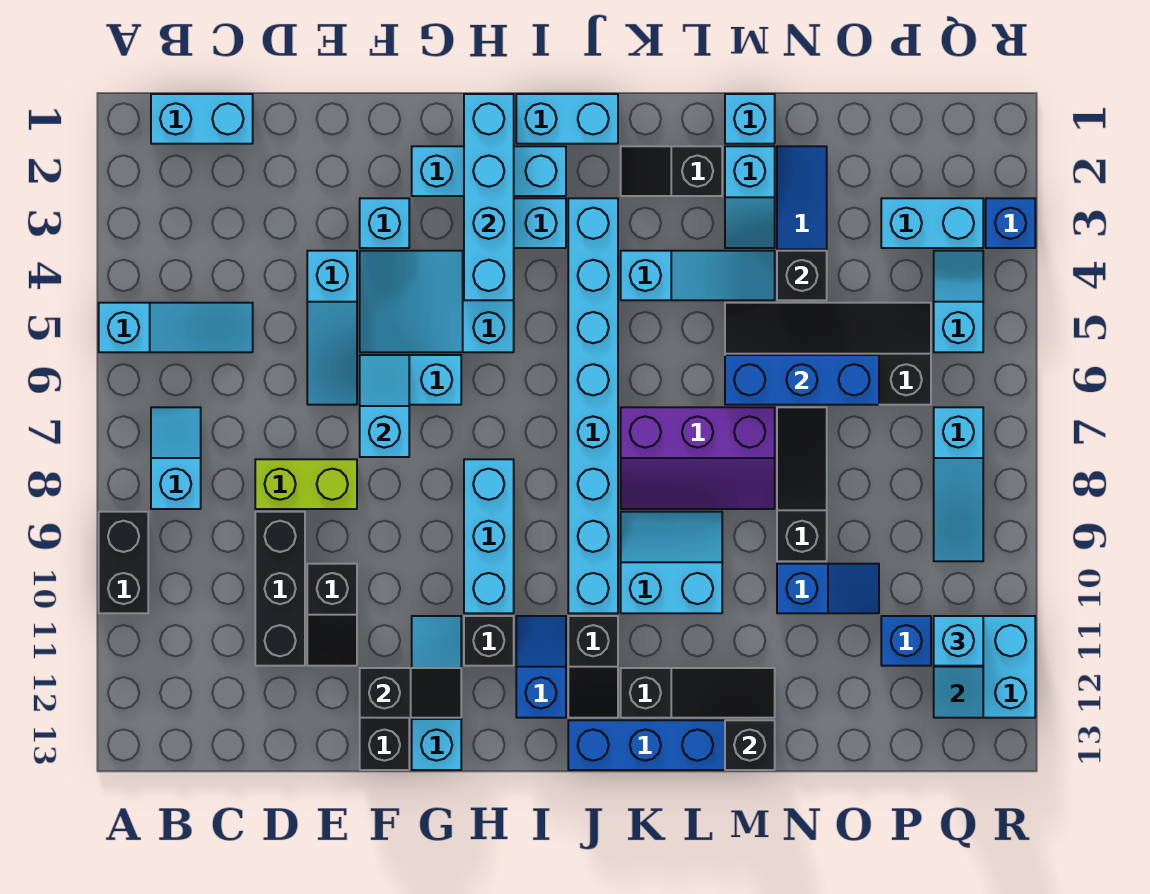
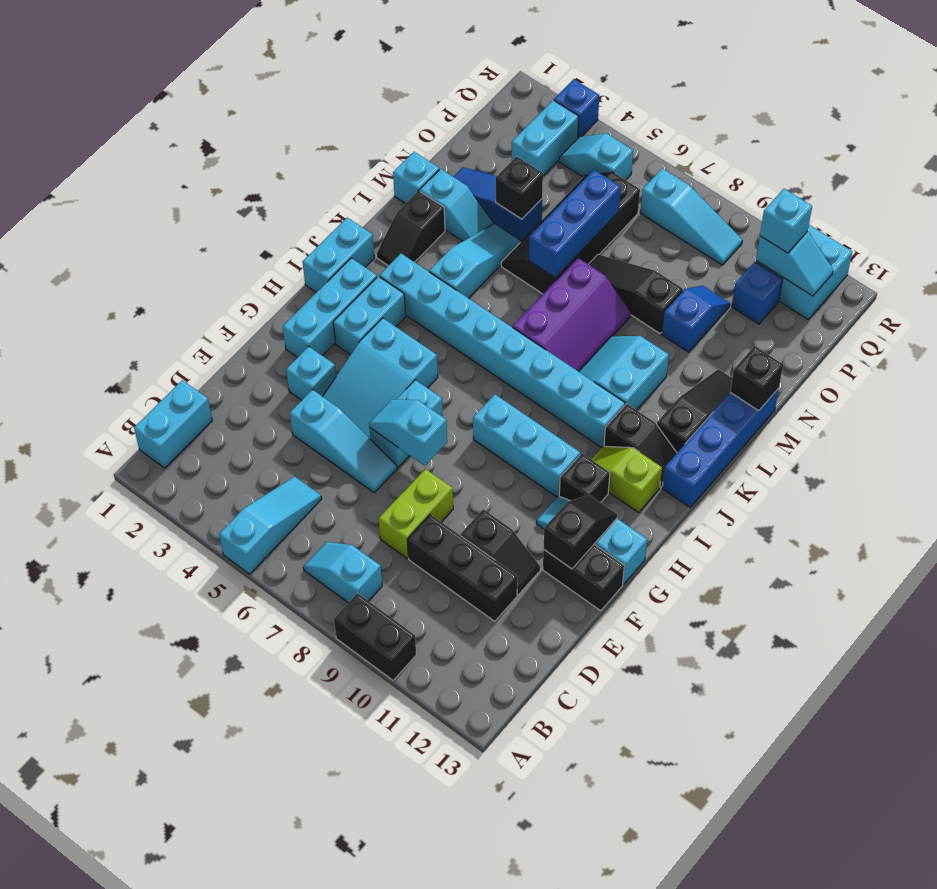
cyan 1x4 brick [464,94,514,300] -> none
blue 1x2 slope [516,616,566,718] -> lime 1x2 slope [591,446,662,513]

